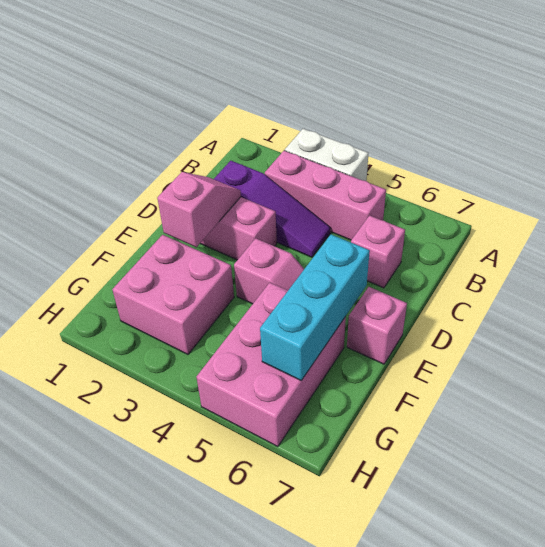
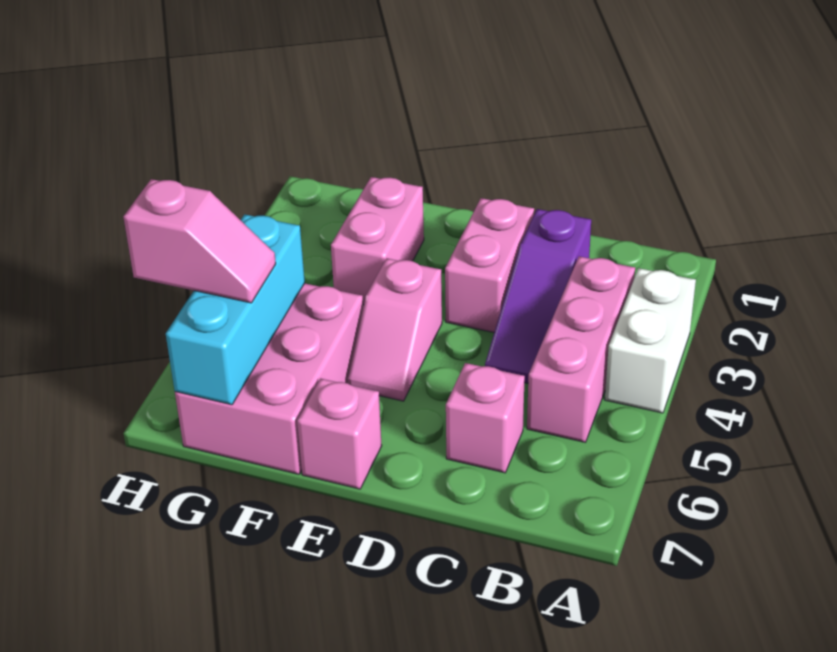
pink 1x2 slope [157,172,241,247] -> pink 1x2 slope moved to [123,179,276,303]
cyan 1x3 brick [260,234,370,380] -> cyan 1x3 brick turned to [166,214,305,405]
pink 2x2 brick [112,235,234,354] -> pink 1x2 brick [331,177,424,305]
pink 2x3 brick [196,283,346,447] -> pink 2x3 brick turned to [175,283,363,474]

